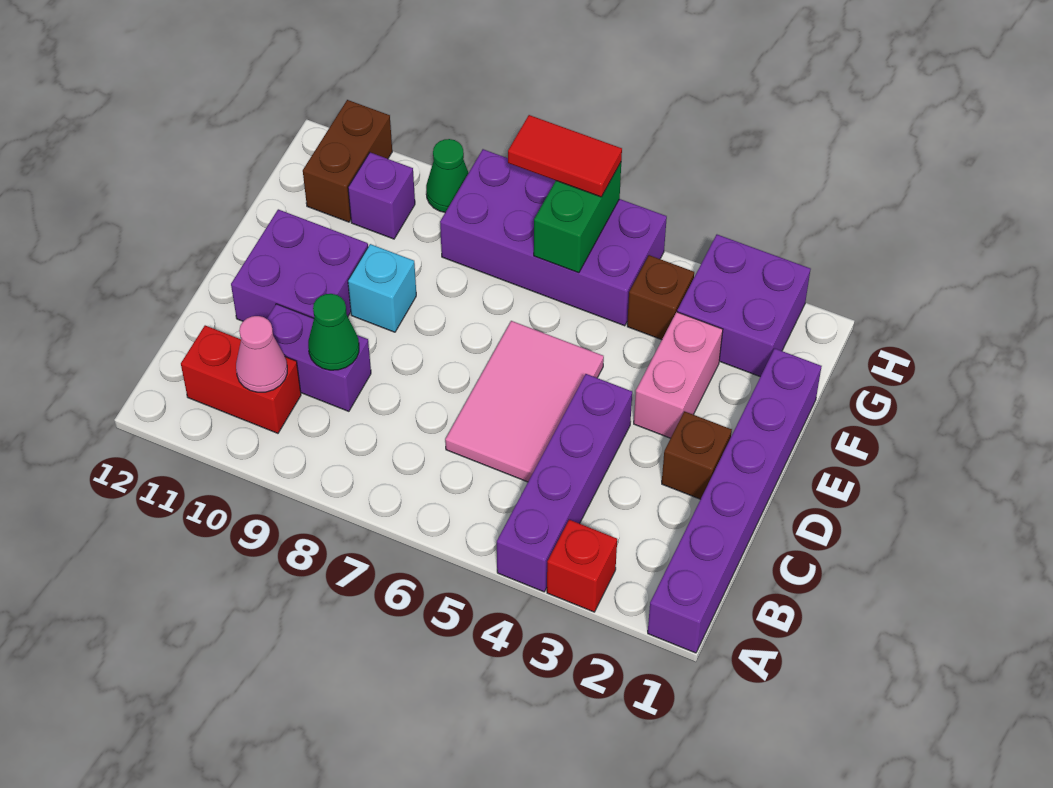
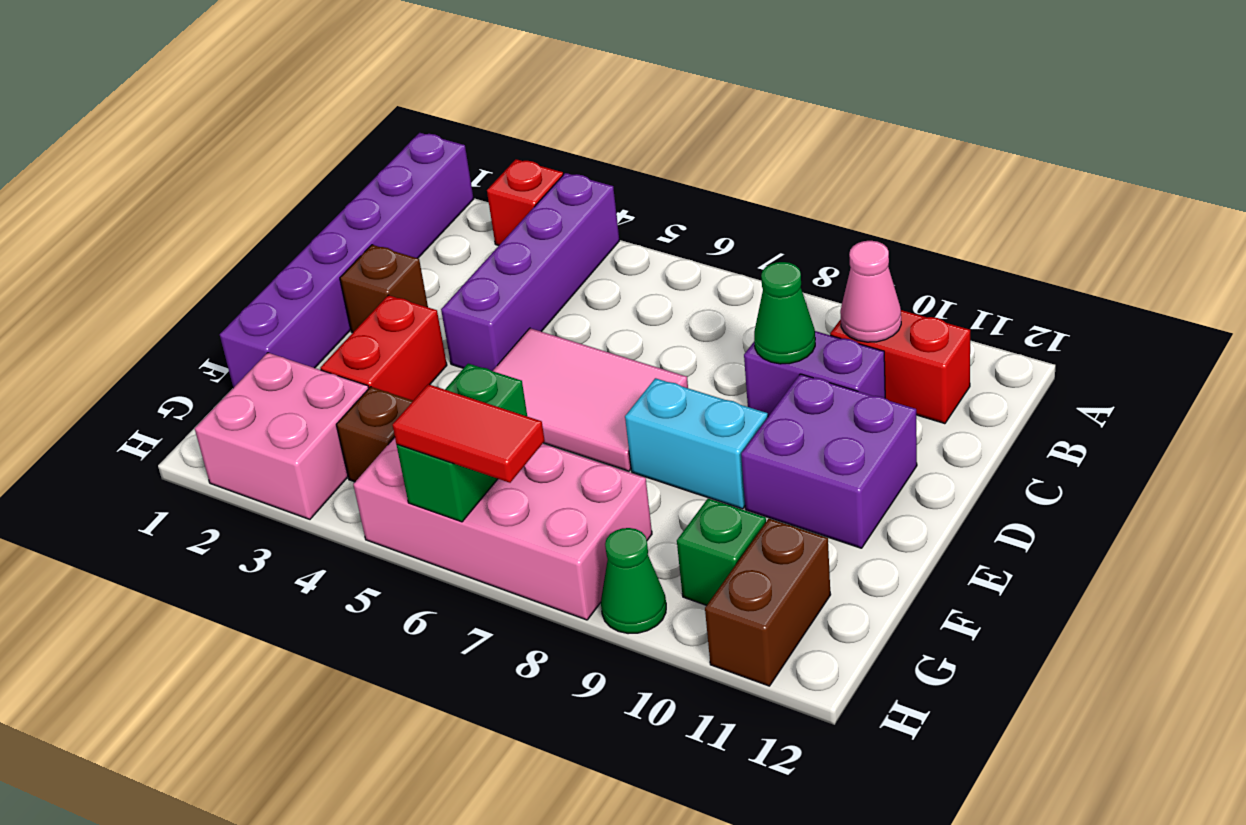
pink 2x3 tile [445,321,604,482] -> pink 2x3 tile turned to [493,328,688,471]
pink 1x2 brick [634,312,723,438] -> red 1x2 brick [321,295,447,401]
cyan 1x1 brick [348,244,416,332] -> cyan 1x2 brick [625,378,768,509]
purple 2x2 brick [677,235,810,377] -> pink 2x2 brick [195,353,369,519]
purple 2x4 brick [440,149,667,326] -> pink 2x4 brick [353,437,652,620]
purple 1x1 brick [348,152,415,239] -> green 1x1 brick [677,498,766,605]

